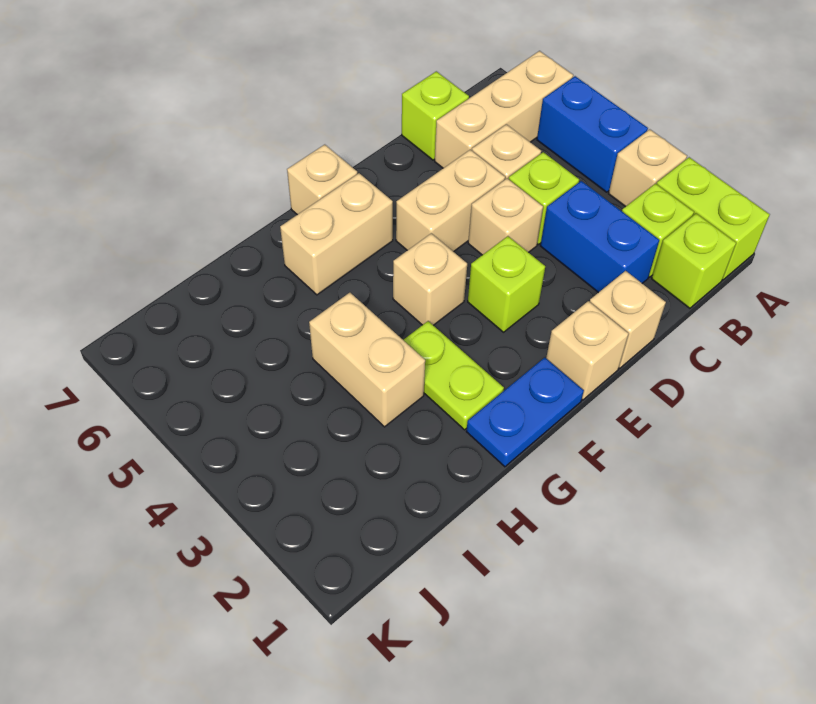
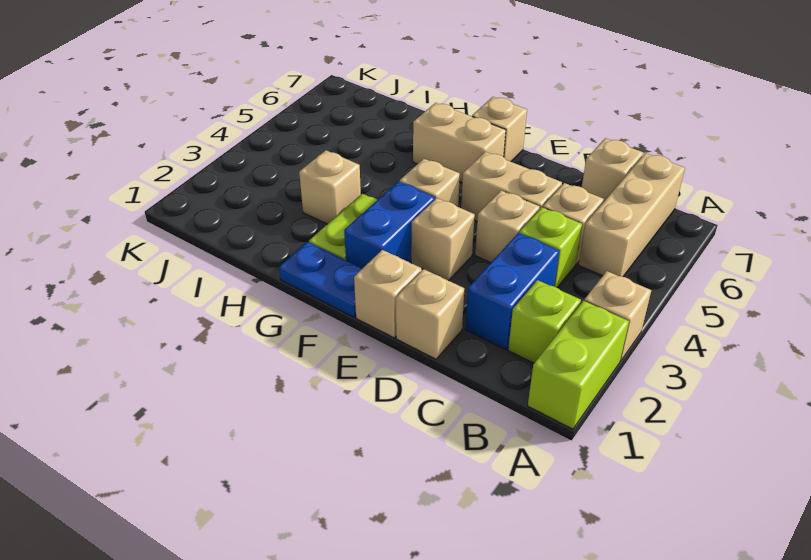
blue 1x2 brick [537,76,648,192] -> blue 1x2 brick moved to [344,181,435,268]
tan 1x3 brick [435,51,573,168] -> tan 1x3 brick turned to [579,153,685,277]
lime 1x1 brick [652,213,736,308] -> none
lime 1x1 brick [402,71,469,160] -> tan 1x1 brick [582,138,643,202]
lime 1x1 brick [468,236,545,332] -> tan 1x1 brick [411,198,475,281]
tan 1x2 brick [309,293,425,427] -> tan 1x1 brick [299,150,361,224]

